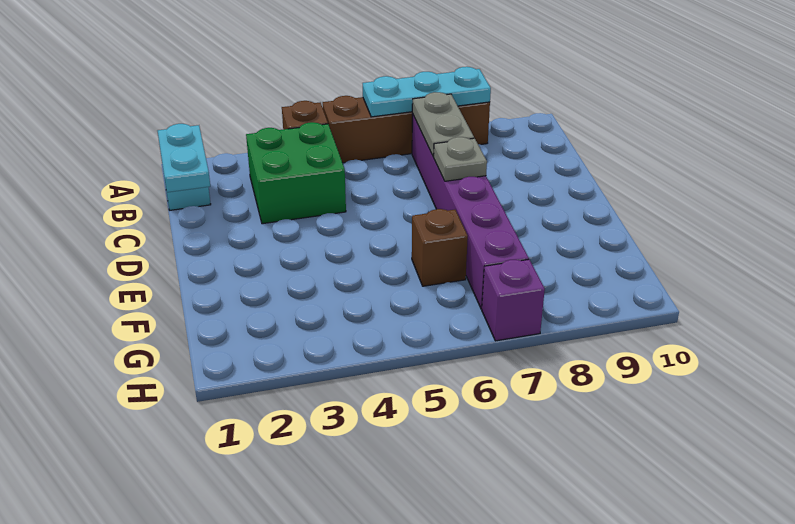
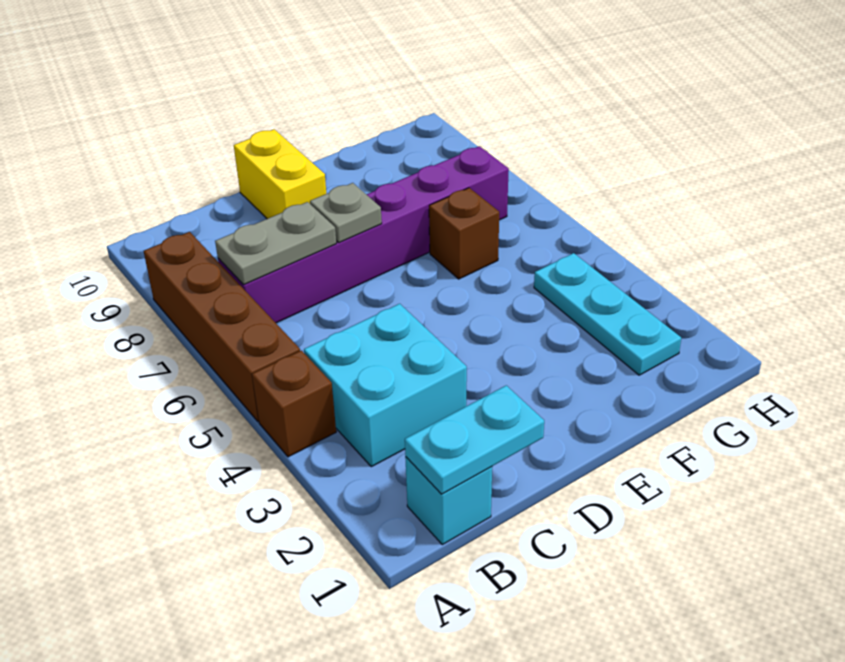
cyan 1x3 plate [363,67,491,117] -> cyan 1x3 plate moved to [534,253,681,375]
green 2x2 brick [246,122,346,224] -> cyan 2x2 brick [304,304,467,467]
none -> yellow 1x2 brick [234,129,326,219]
purple 1x1 brick [482,259,545,341] -> none

